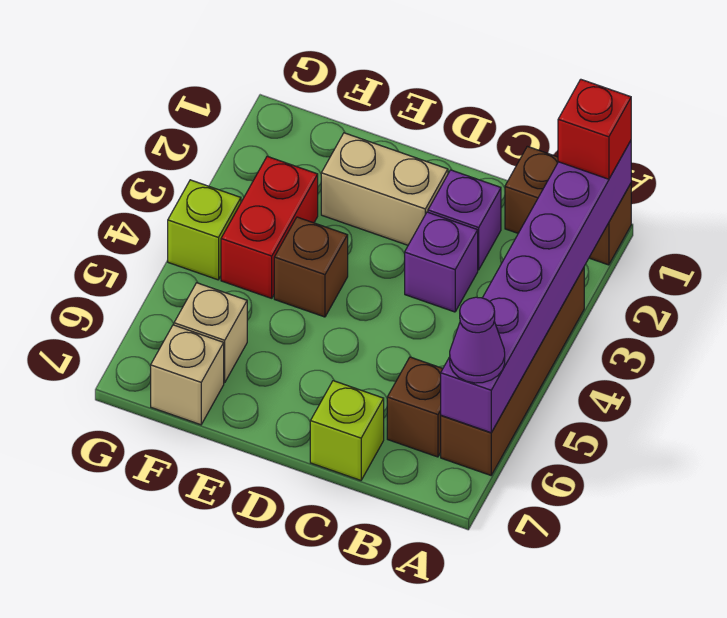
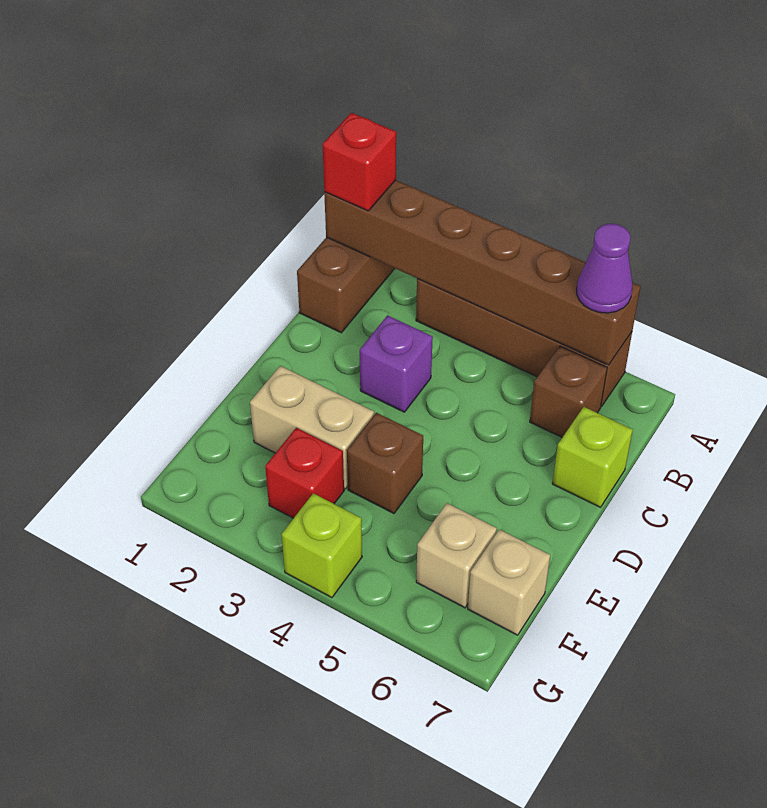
purple 1x6 brick [441,141,631,433] -> brown 1x6 brick [324,180,640,365]
purple 1x1 brick [428,170,501,270] -> none
tan 1x2 brick [321,133,448,245] -> tan 1x2 brick turned to [250,366,374,489]
red 1x2 brick [221,156,318,298] -> red 1x1 brick [265,428,344,518]

